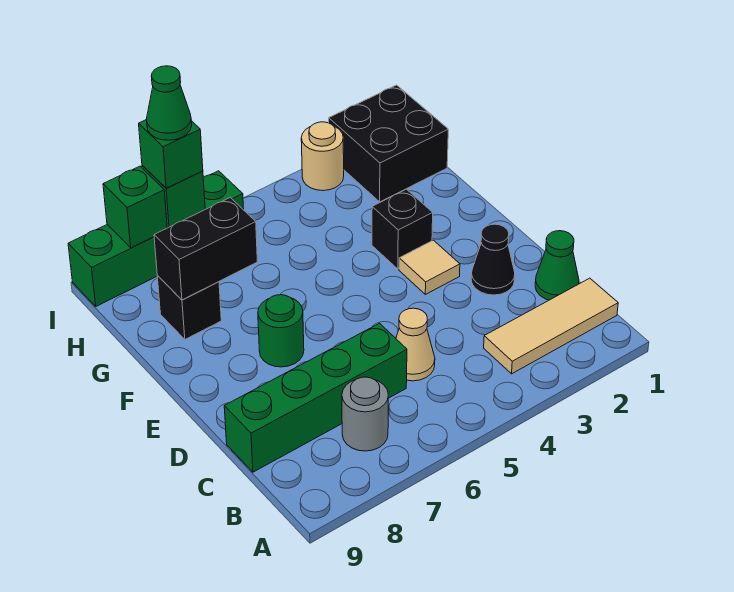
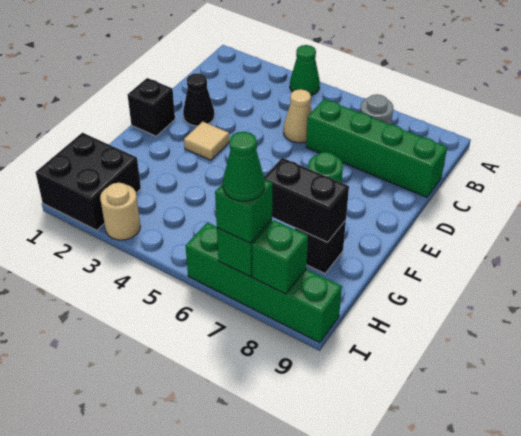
tan 1x3 tile [484,278,618,374] -> none
green 1x1 cone [535,231,579,300] -> green 1x1 cone moved to [290,45,320,95]
black 1x1 brick [372,189,433,269] -> black 1x1 brick moved to [128,78,175,136]

